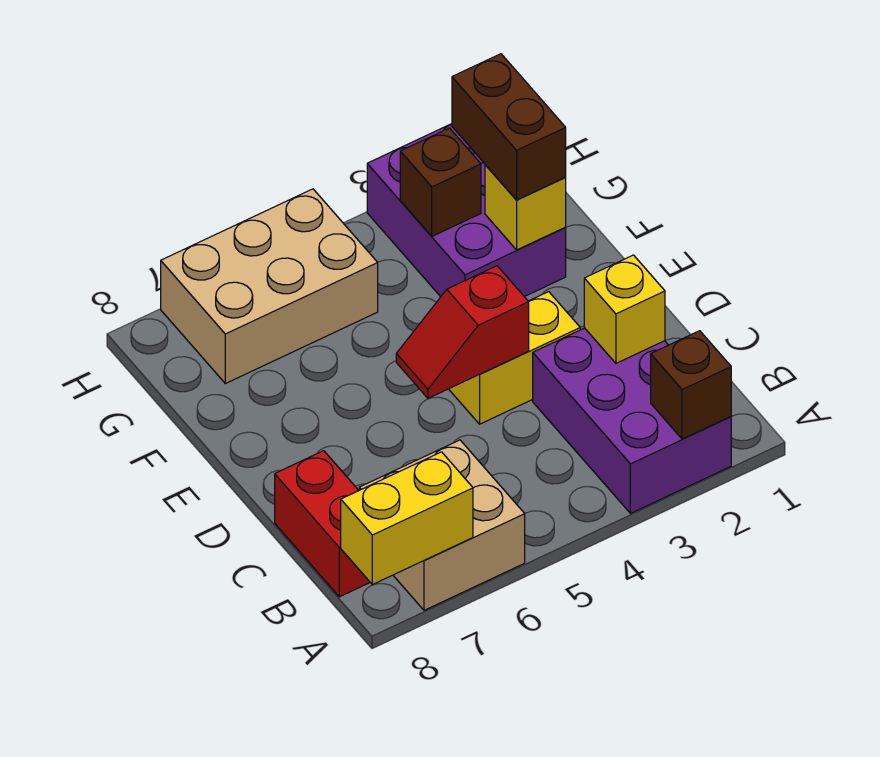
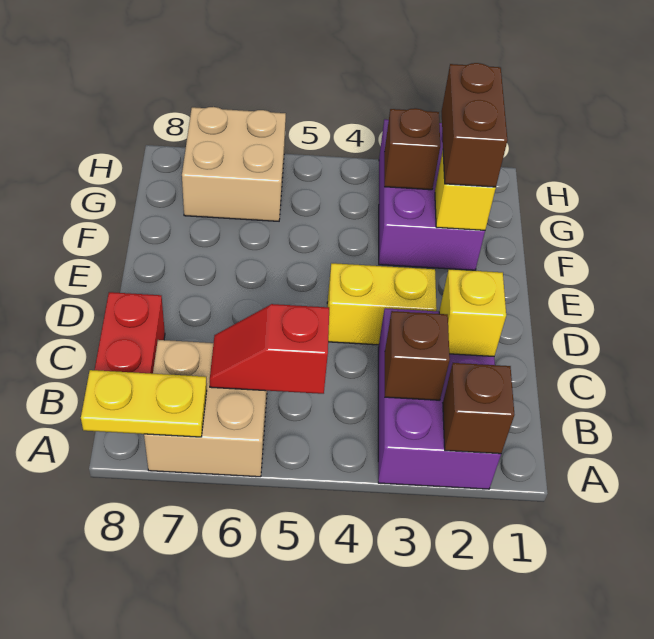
yellow 1x2 brick [341,452,473,585] -> yellow 1x2 plate [81,370,207,437]
none -> brown 1x1 brick [385,311,450,400]
red 1x2 slope [396,266,529,398] -> red 1x2 slope moved to [210,304,329,394]
tan 2x3 brick [161,189,378,384] -> tan 2x2 brick [182,107,286,221]

